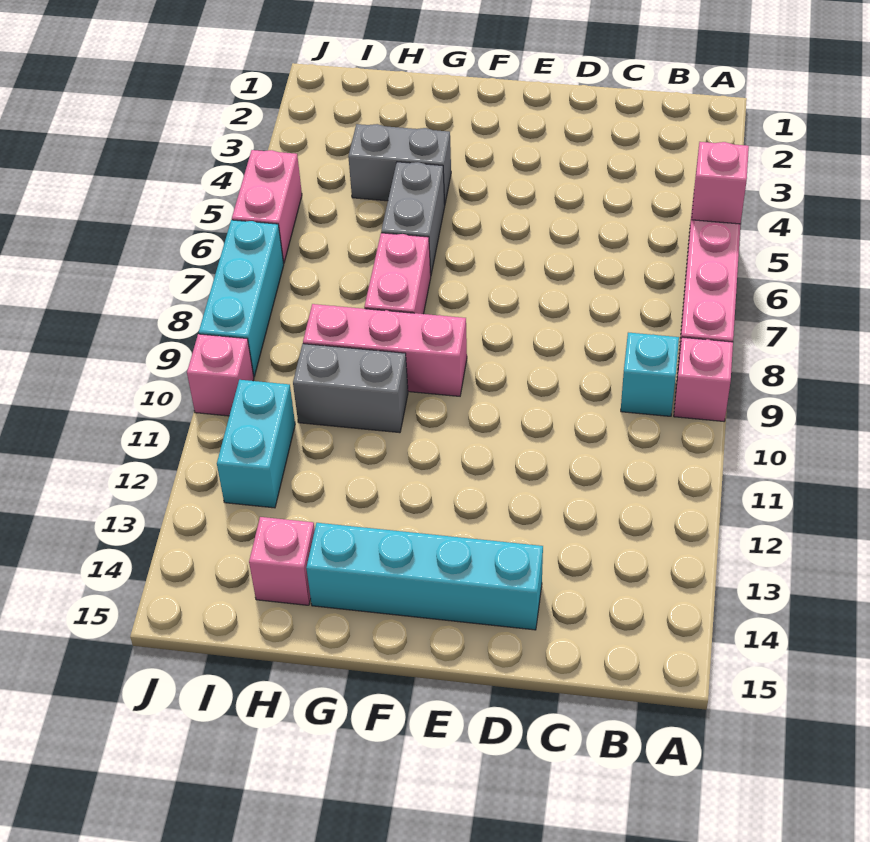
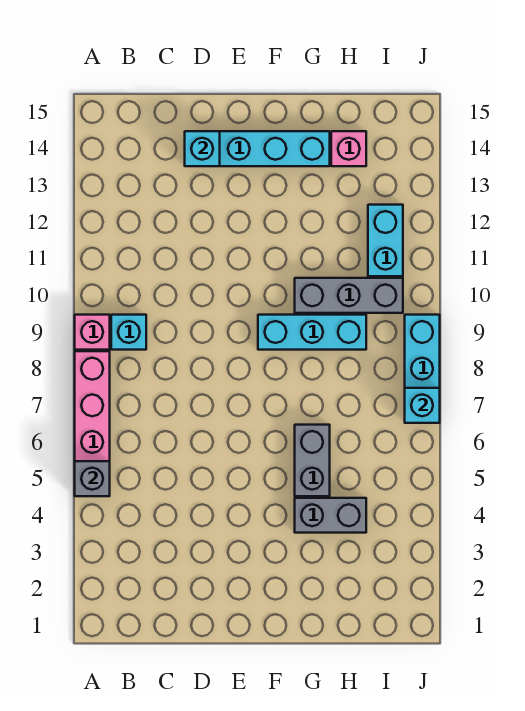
pink 1x1 brick [692,142,749,224] -> grey 1x1 brick [75,461,110,496]
none -> cyan 1x1 brick [185,131,220,166]
pink 1x3 brick [303,304,467,396] -> cyan 1x3 brick [258,315,366,350]
pink 1x2 brick [364,233,431,314] -> none
grey 1x2 brick [293,344,408,433] -> grey 1x3 brick [295,278,403,313]
pink 1x2 brick [232,150,302,263] -> none
none -> cyan 1x1 brick [405,388,440,423]
pink 1x1 brick [187,334,254,416] -> none

